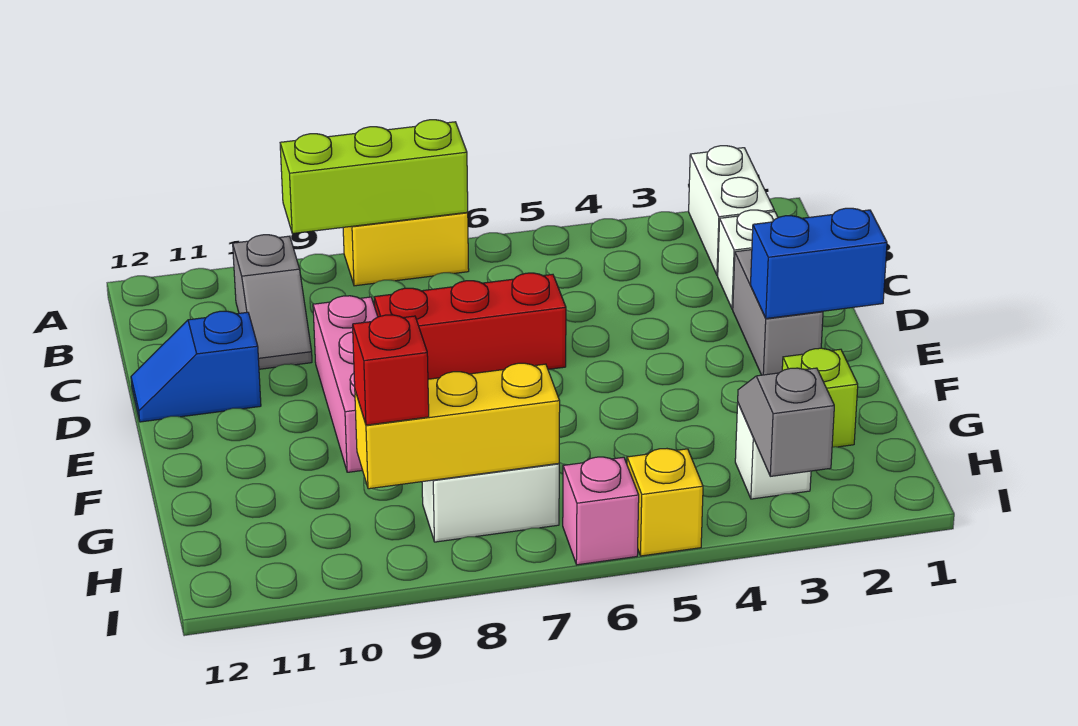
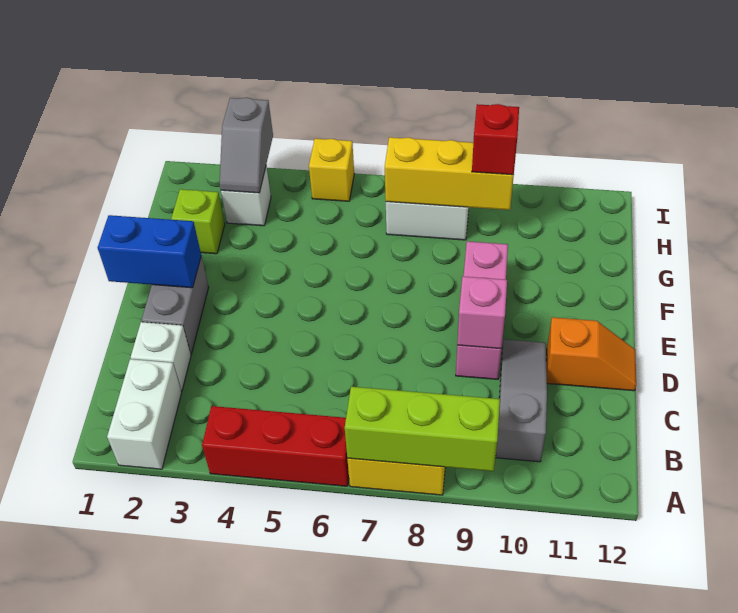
grey 1x2 slope [233,235,312,369] -> grey 1x3 slope [496,339,547,462]
red 1x3 brick [374,273,566,379] -> red 1x3 brick moved to [202,406,349,486]
blue 1x2 slope [131,311,261,422] -> orange 1x2 slope [546,317,636,391]
pink 1x1 brick [563,457,639,565] -> pink 1x1 brick moved to [457,276,507,349]

